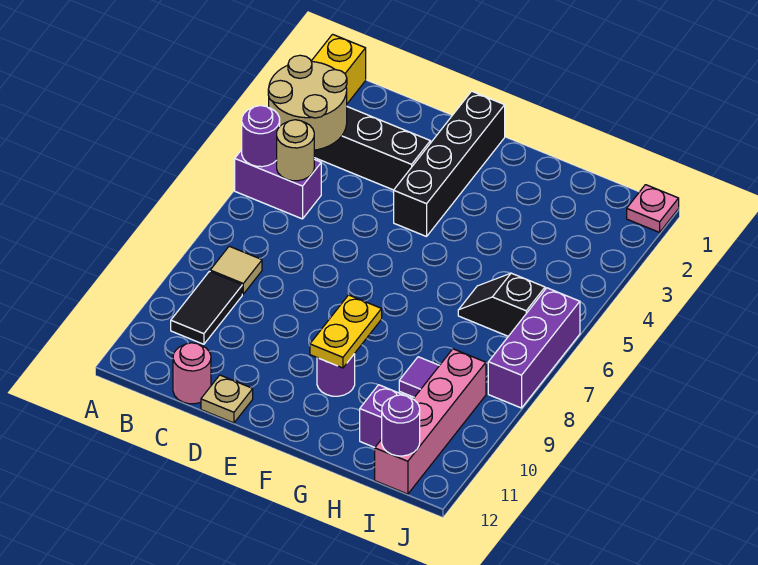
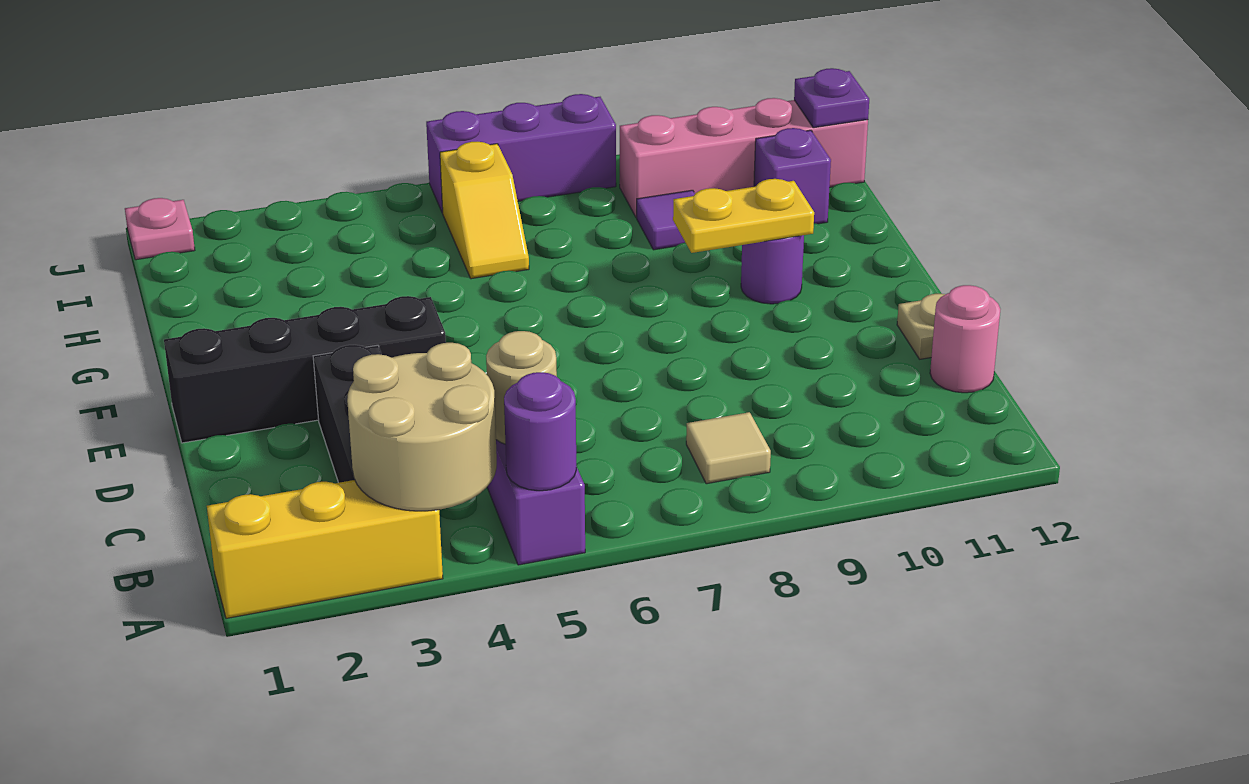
black 1x2 tile [171,271,242,344] -> none
black 1x2 slope [458,273,545,336] -> yellow 1x2 slope [440,142,529,279]
purple 1x1 round brick [382,395,420,456] -> purple 1x1 plate [794,68,869,128]

